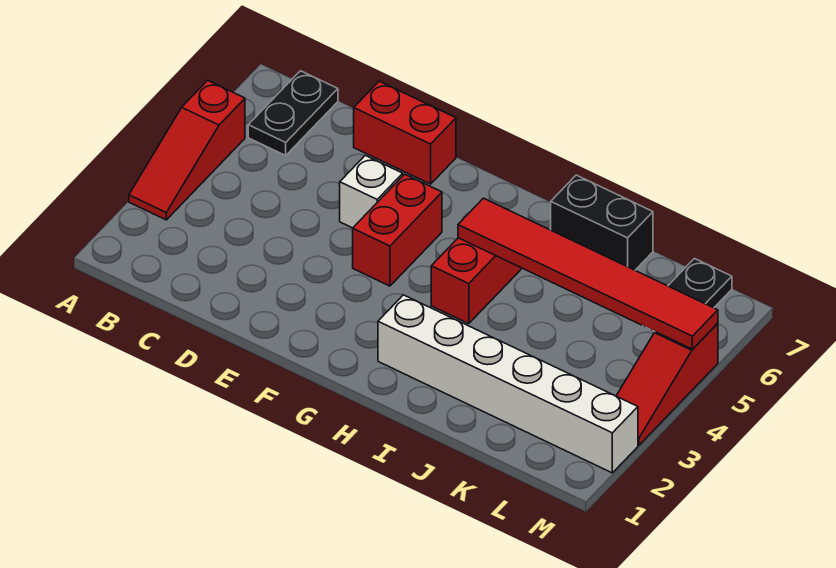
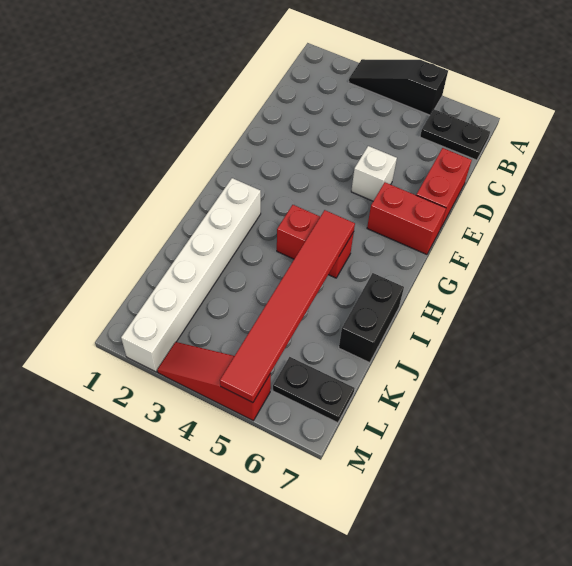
red 1x3 slope [129,80,245,220] -> black 1x3 slope [349,59,448,115]
red 1x2 brick [353,174,442,286] -> red 1x2 brick moved to [367,182,446,255]

